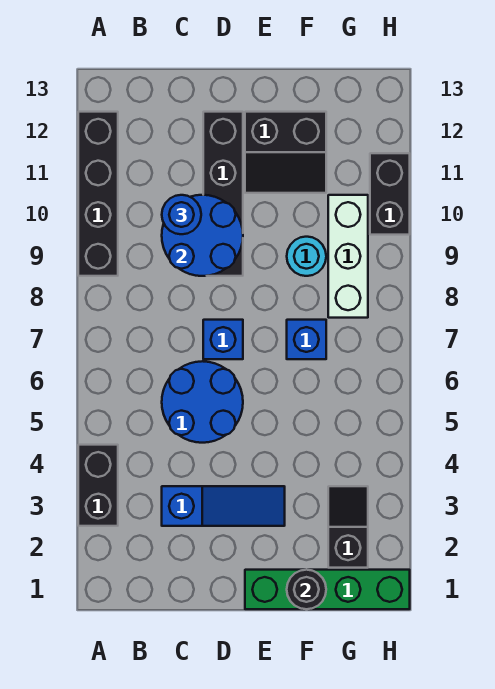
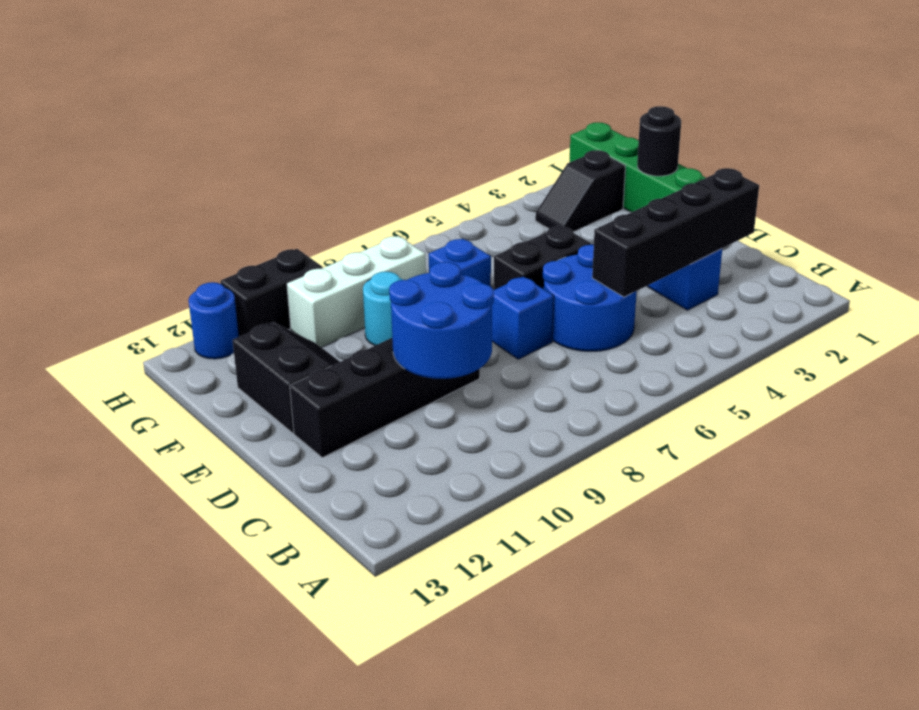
black 1x2 brick [78,445,118,526] -> black 1x2 brick moved to [494,226,591,290]
black 1x4 brick [78,112,118,276] -> black 1x4 brick moved to [592,168,759,297]
blue 1x1 round brick [162,195,201,234] -> blue 1x1 round brick moved to [188,282,239,359]

